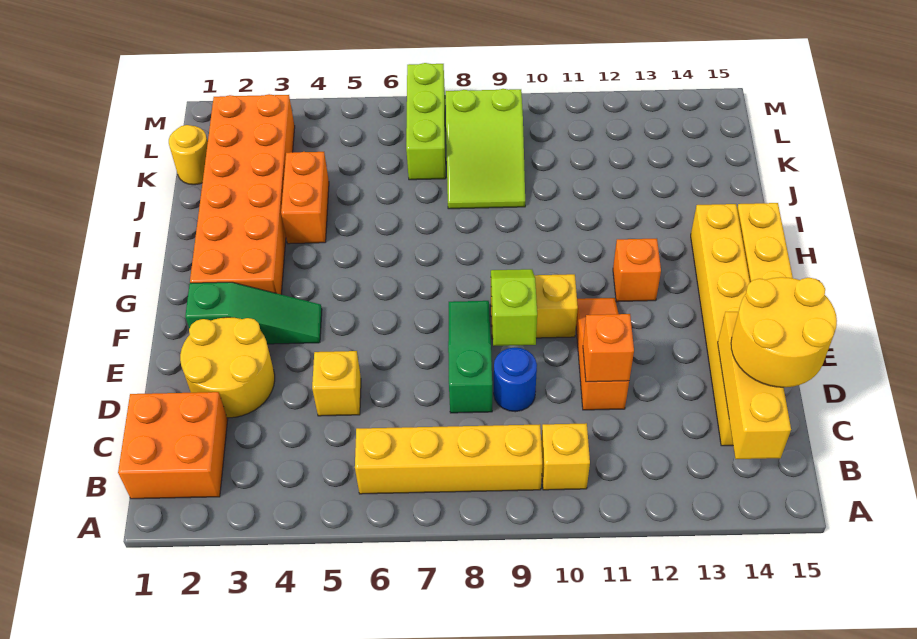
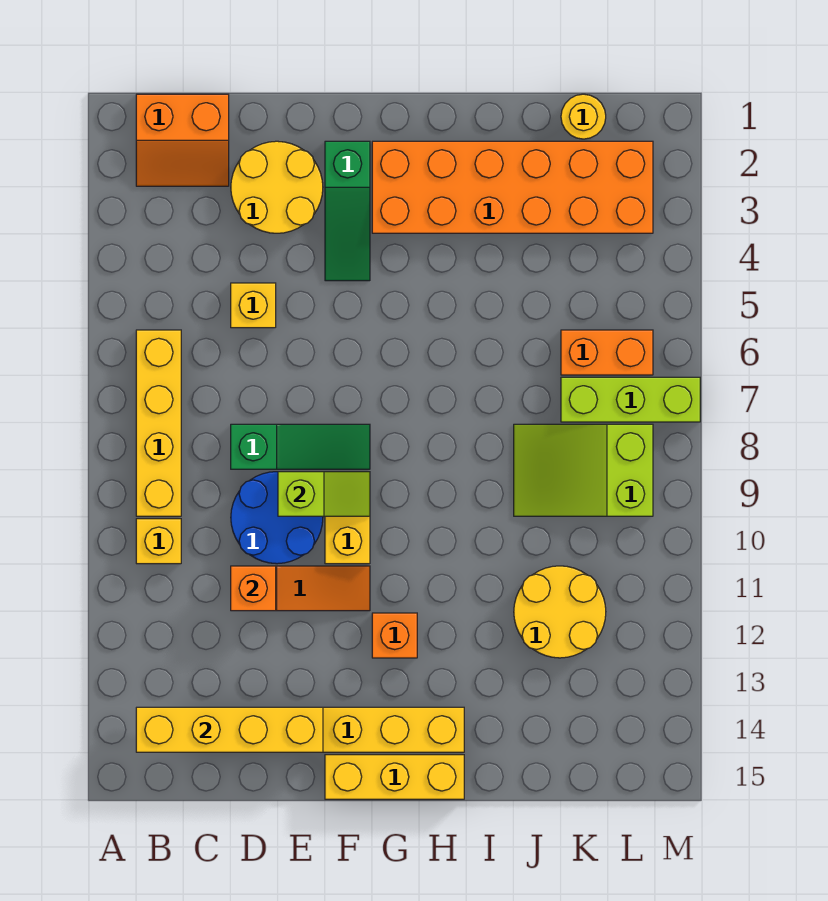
orange 2x2 brick [118,392,228,499] -> orange 2x2 slope [136,94,229,186]
yellow 1x3 brick [718,312,791,459] -> yellow 1x4 brick [136,707,323,752]
yellow 2x2 round brick [731,277,837,387] -> yellow 2x2 round brick moved to [514,566,606,658]
blue 1x1 round brick [494,347,537,412] -> blue 2x2 round brick [231,472,323,564]
orange 1x2 brick [281,152,329,244] -> orange 1x2 brick moved to [561,330,653,375]

